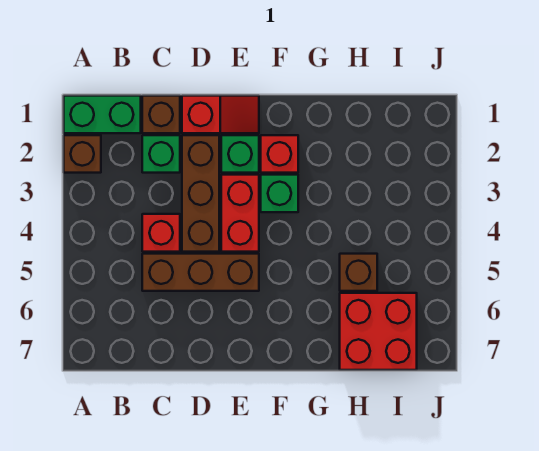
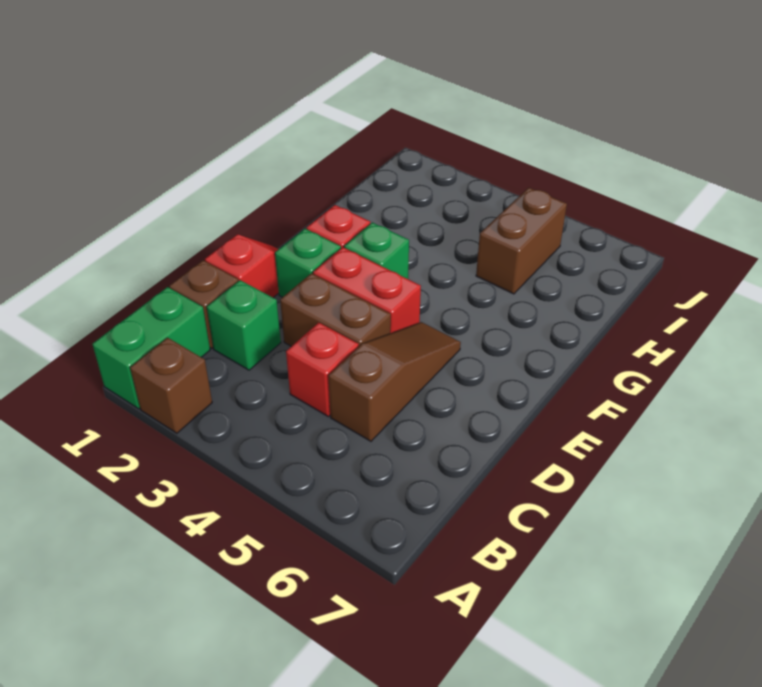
brown 1x3 brick [142,254,259,291] -> brown 1x3 slope [328,322,461,441]
brown 1x3 brick [182,135,219,252] -> brown 1x2 brick [280,273,391,346]
brown 1x1 brick [340,254,377,291] -> brown 1x2 brick [476,188,567,294]
red 2x2 brick [340,293,417,370] -> none

